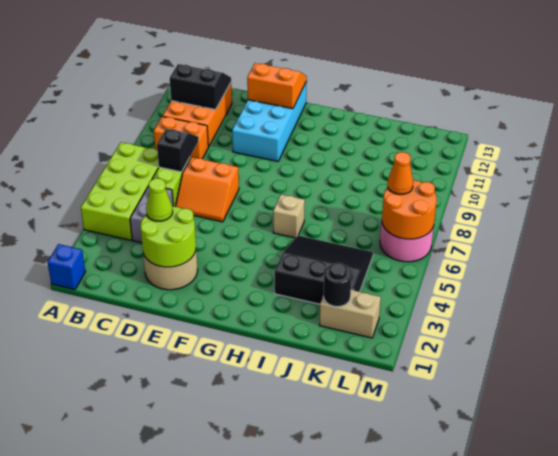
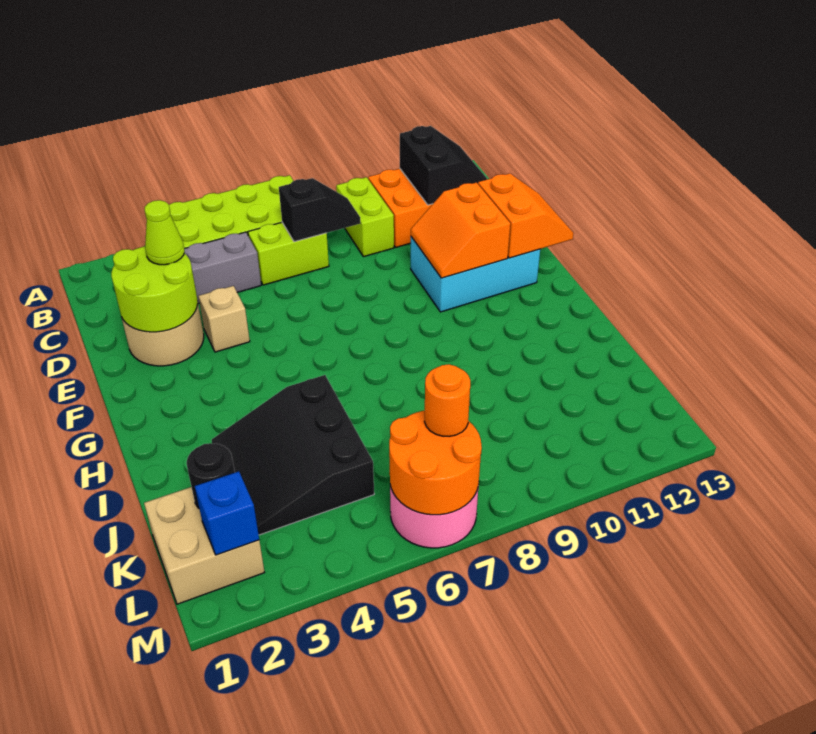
blue 1x1 brick [48,244,85,290] -> blue 1x1 brick moved to [195,471,259,555]
orange 1x2 brick [154,116,208,159] -> lime 1x2 brick [336,177,394,257]
orange 2x2 slope [175,157,239,222] -> orange 2x2 slope moved to [411,183,510,278]
cyan 2x4 brick [232,81,307,161] -> cyan 2x3 brick [411,237,540,312]
tan 1x1 brick [273,194,305,238] -> tan 1x1 brick moved to [198,286,250,352]
black 3x3 slope [275,236,373,304] -> black 3x3 slope turned to [212,375,374,535]
tan 1x2 brick [320,290,381,338] -> tan 2x2 brick [144,487,265,604]
orange 1x1 cone [387,152,413,194] -> orange 1x1 round brick [425,364,470,436]

